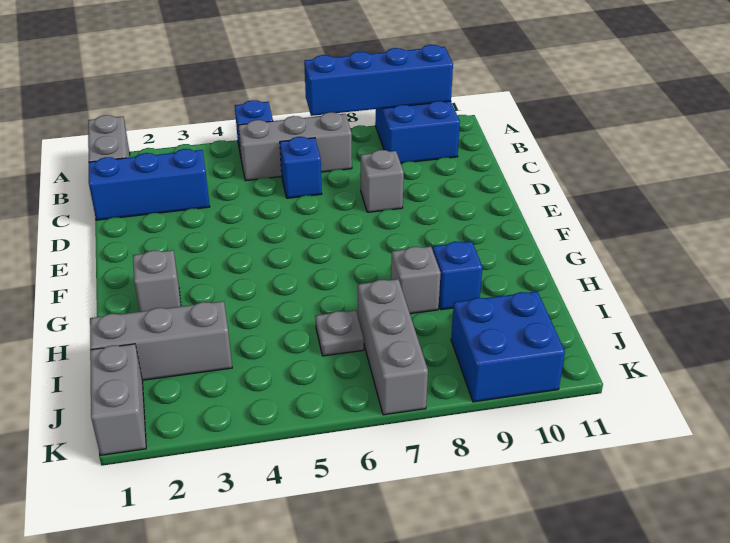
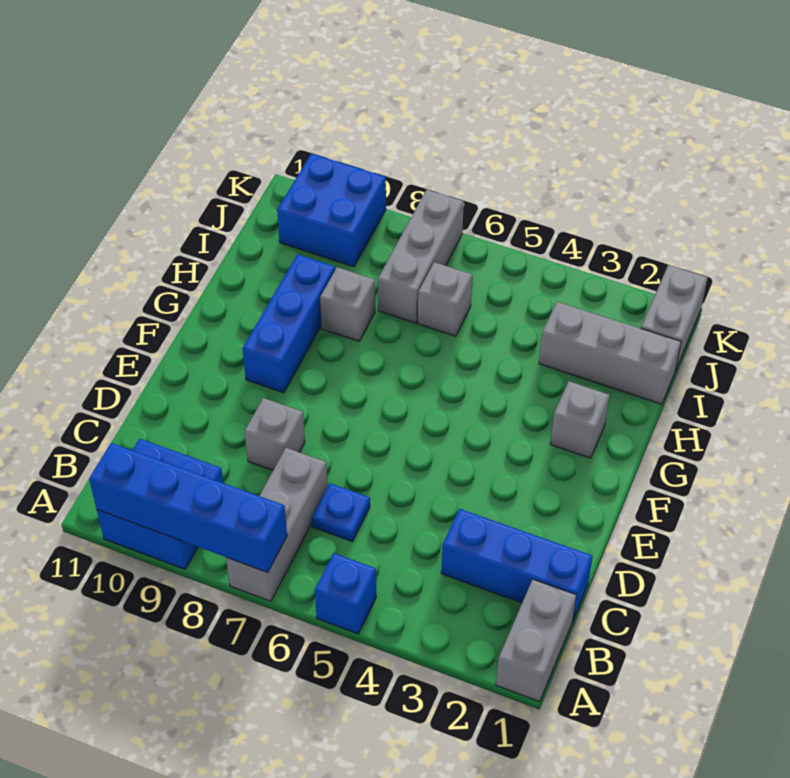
grey 1x3 brick [238,112,352,181] -> grey 1x3 brick turned to [226,448,328,601]
blue 1x1 brick [280,137,322,198] -> blue 1x1 plate [312,483,370,542]
blue 1x1 brick [433,241,483,310] -> blue 1x3 brick [243,254,335,393]
grey 1x1 plate [315,310,364,356] -> grey 1x1 brick [418,262,472,336]

